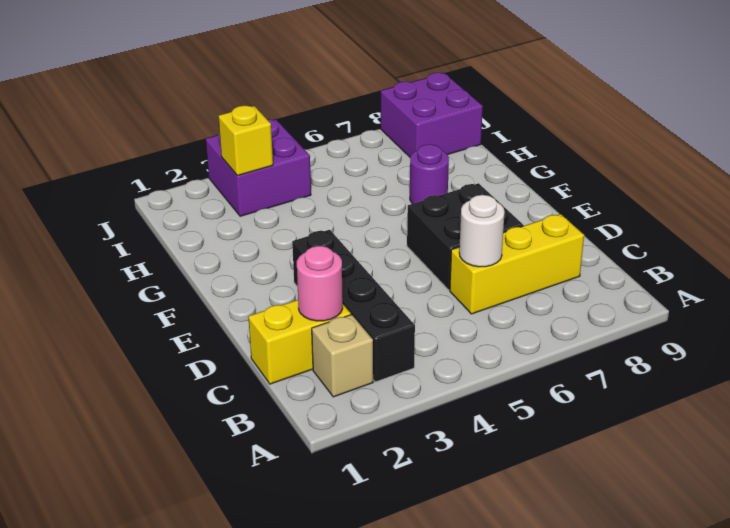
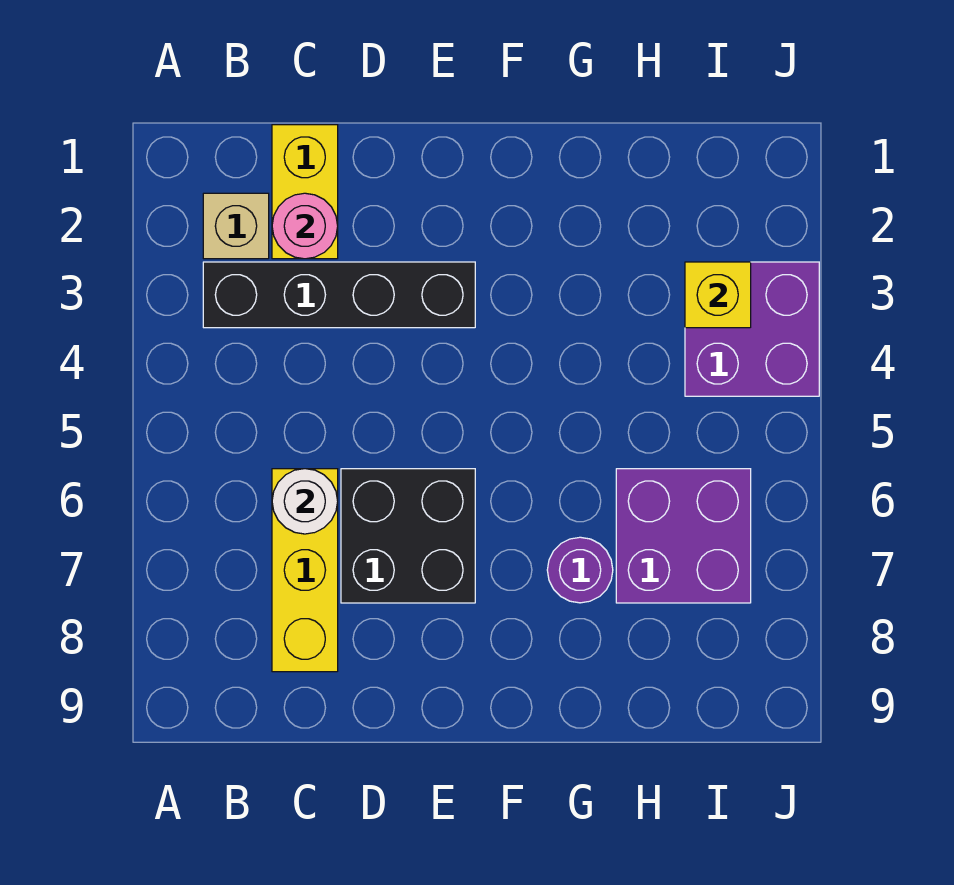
purple 2x2 brick [381,73,483,157] -> purple 2x2 brick moved to [616,469,751,603]

